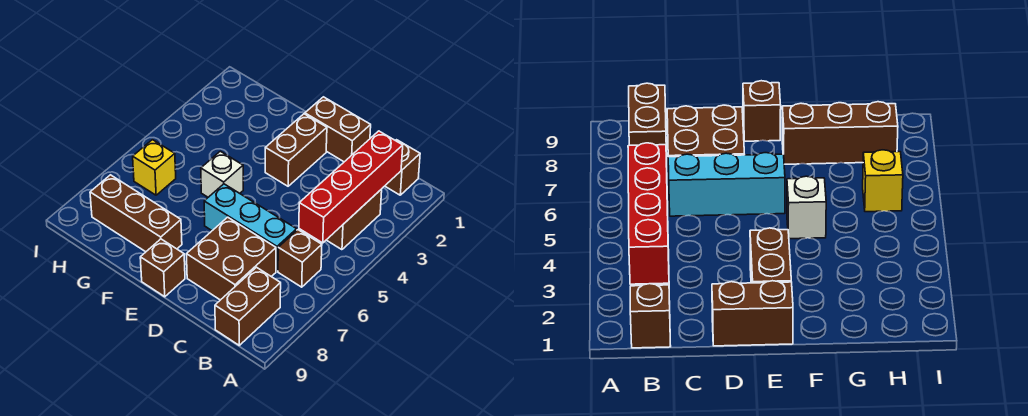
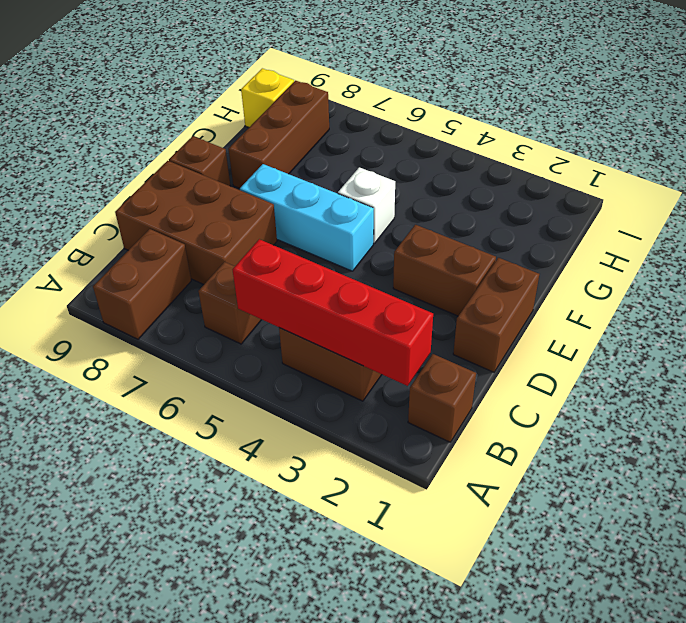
brown 1x2 brick [215,267,281,345] -> brown 1x2 brick turned to [93,229,191,339]
cyan 1x3 brick [204,184,297,271] -> cyan 1x3 brick turned to [240,164,374,271]
brown 2x2 brick [186,217,276,300] -> brown 2x3 brick [115,161,277,285]
yellow 1x1 brick [133,140,176,195] -> yellow 1x1 brick moved to [241,68,294,127]

